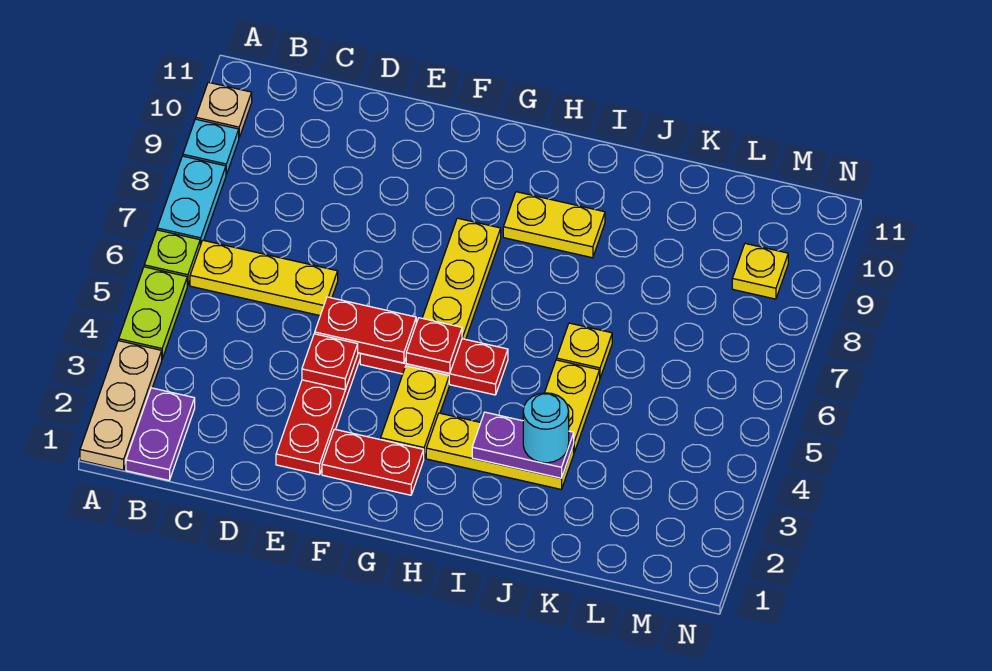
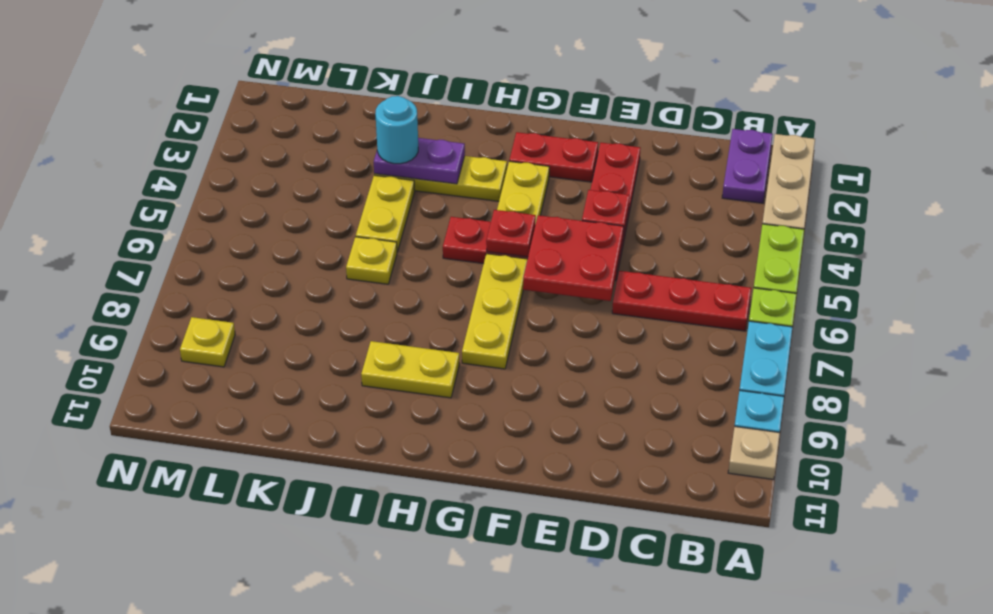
yellow 1x3 plate [190,240,338,315] -> red 1x3 plate [612,271,751,331]
red 1x2 plate [315,297,416,363] -> red 2x2 plate [523,215,624,301]

